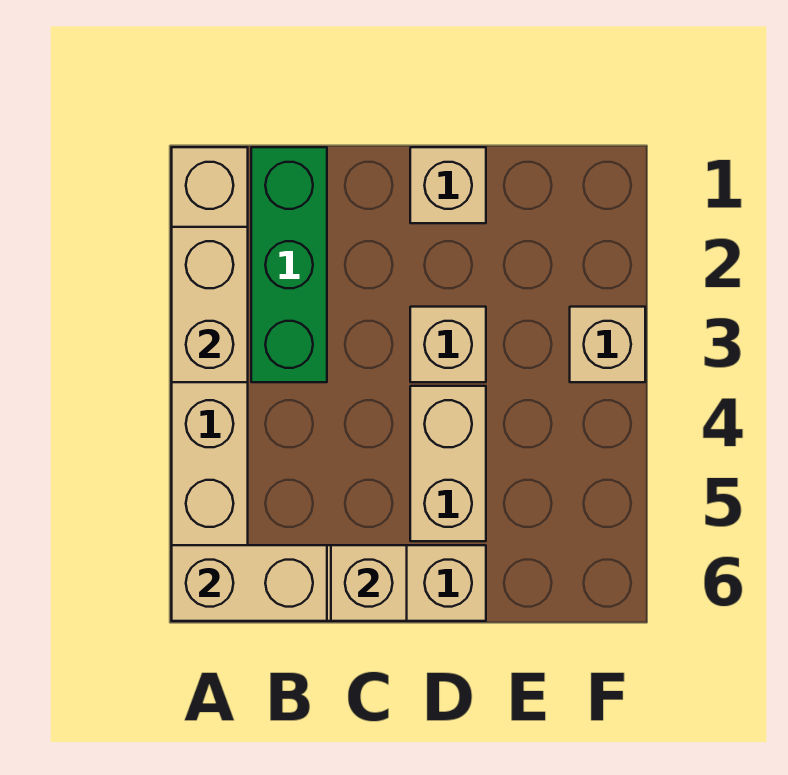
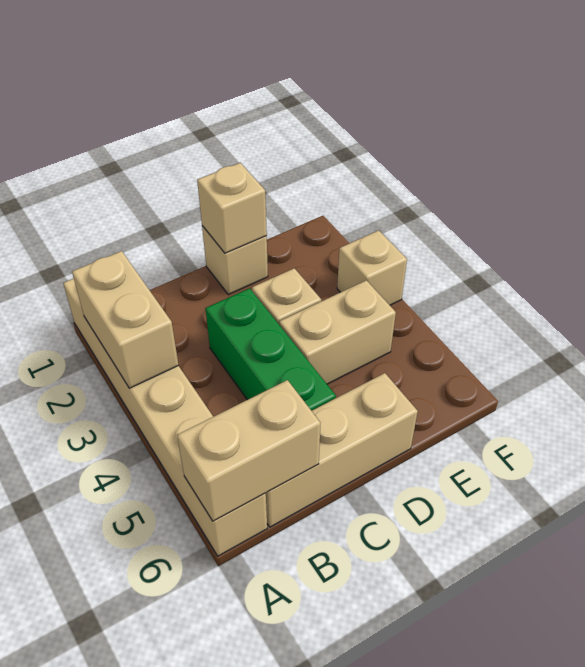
green 1x3 brick [251,147,327,382] -> green 1x3 brick moved to [205,288,336,411]
tan 1x1 brick [331,545,407,621] -> tan 1x1 brick moved to [197,163,267,253]
tan 1x2 brick [410,386,486,541] -> tan 1x2 brick turned to [279,280,396,384]

